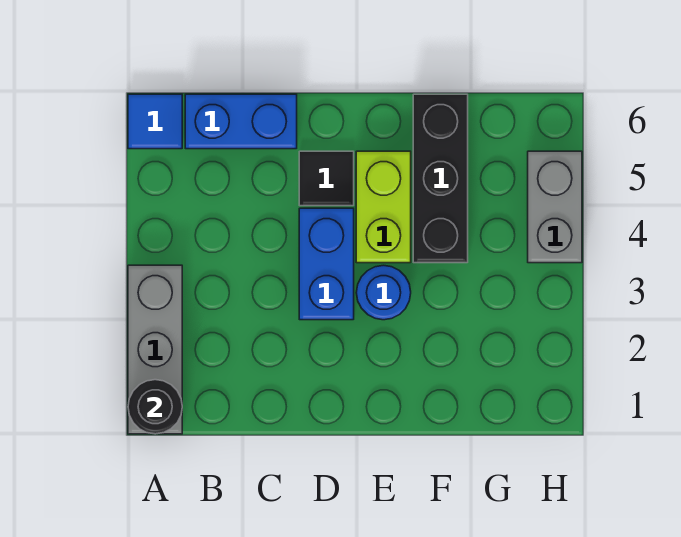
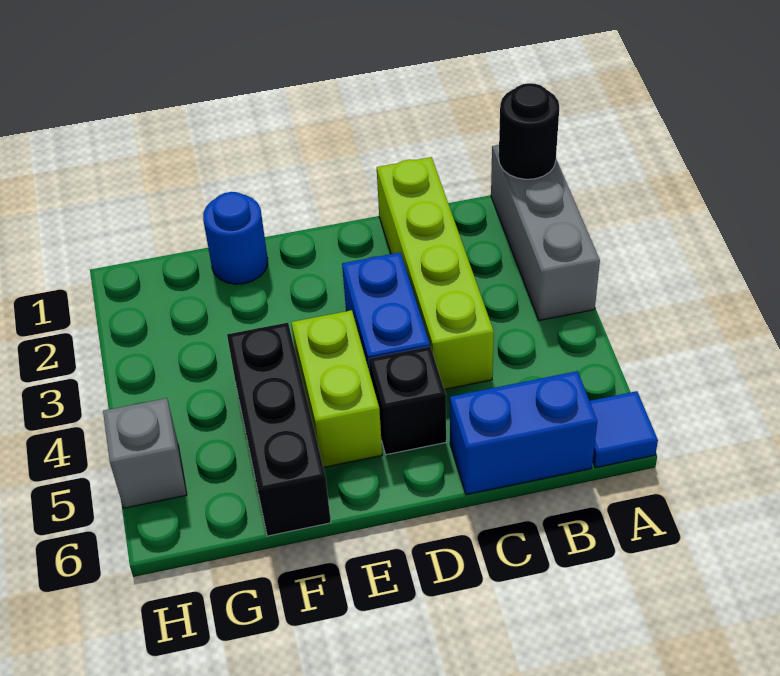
none -> lime 1x4 brick [377,157,494,389]
black 1x1 tile [299,151,354,206] -> black 1x1 brick [369,347,446,455]
blue 1x1 round brick [356,265,411,320] -> blue 1x1 round brick moved to [203,192,268,284]
grey 1x2 brick [528,151,582,263] -> grey 1x1 brick [103,398,187,508]

